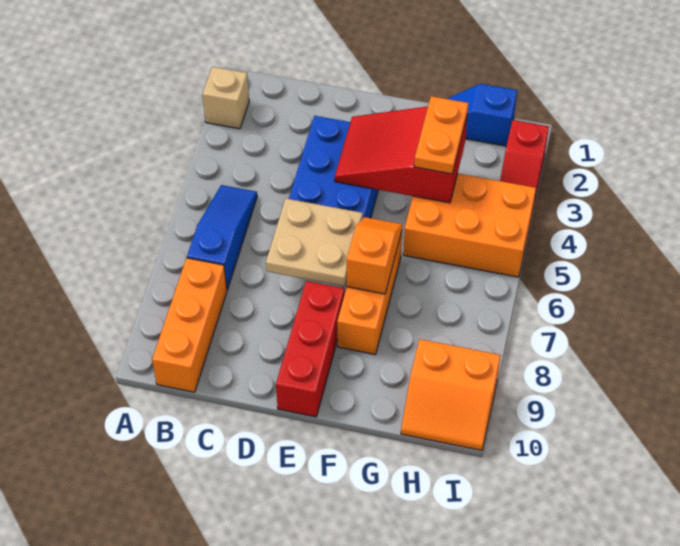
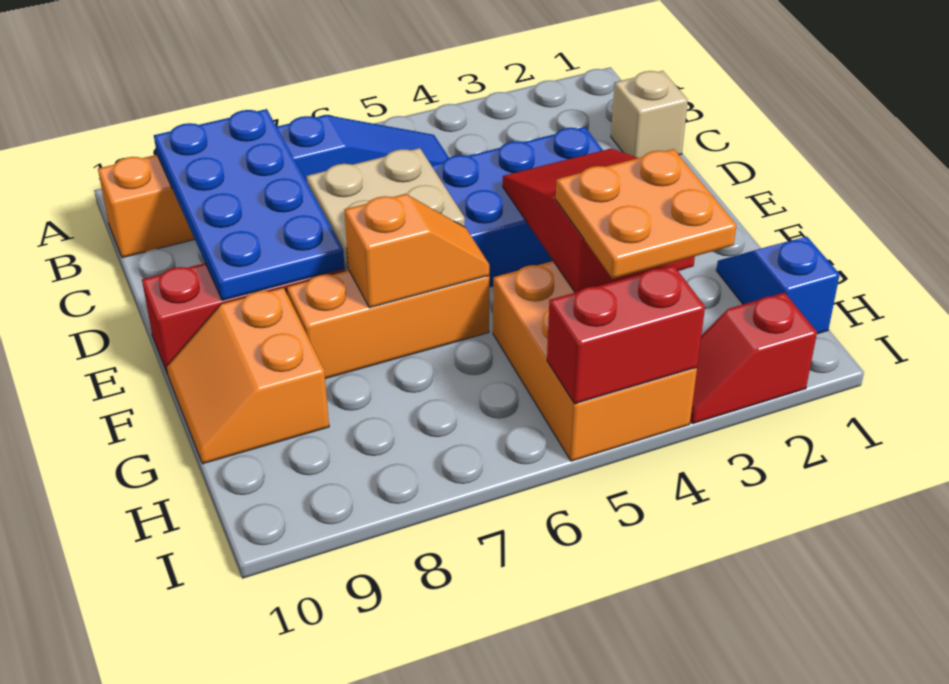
tan 1x1 brick [203,67,249,129] -> tan 1x1 brick moved to [611,71,688,158]
none -> blue 2x4 plate [154,109,345,300]
orange 1x2 plate [414,96,468,174] -> orange 2x2 plate [556,149,736,279]
orange 2x2 slope [401,339,501,450] -> orange 2x2 slope moved to [167,288,329,464]
none -> red 1x2 brick [547,265,705,404]

